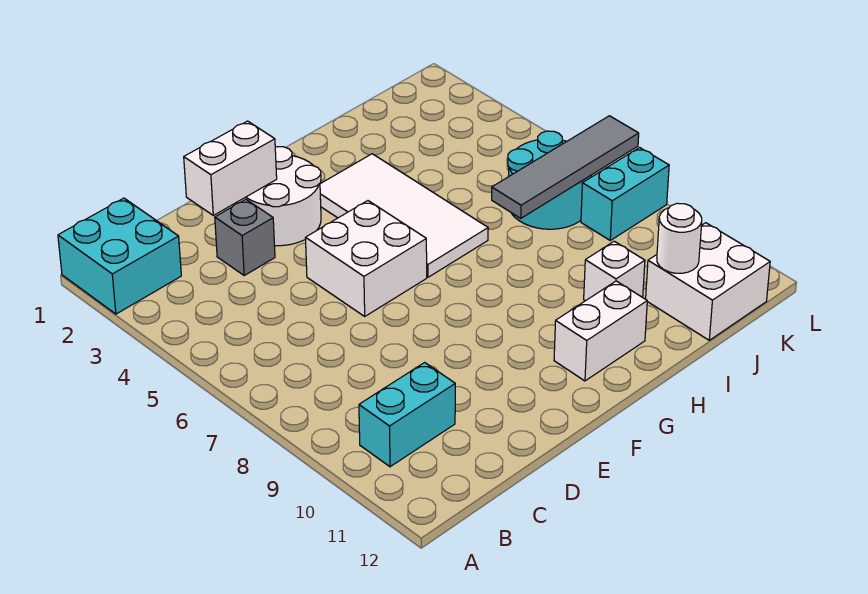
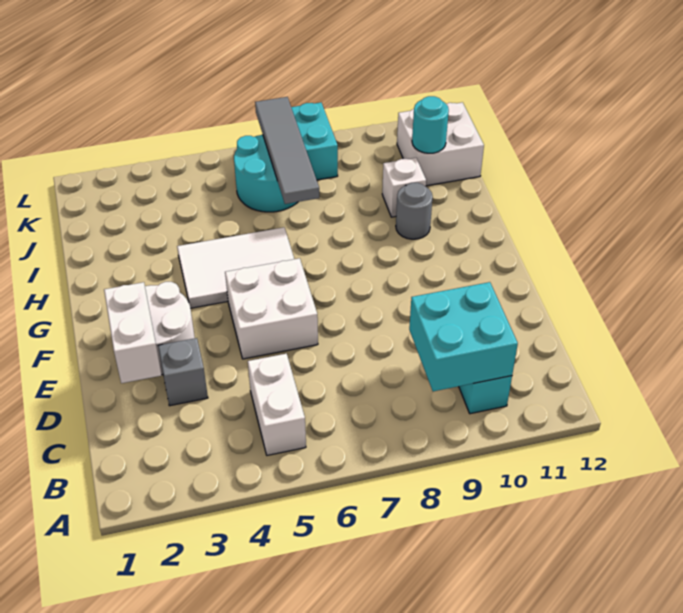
cyan 2x2 brick [58,198,181,314] -> cyan 2x2 brick moved to [409,282,518,392]
white 2x4 tile [320,154,488,277] -> white 2x3 tile [177,227,294,308]
white 1x2 brick [554,281,647,381] -> white 1x2 brick moved to [248,354,306,455]
none -> grey 1x1 round brick [396,183,433,239]
white 1x1 round brick [657,203,702,273] -> cyan 1x1 round brick [412,96,449,153]

